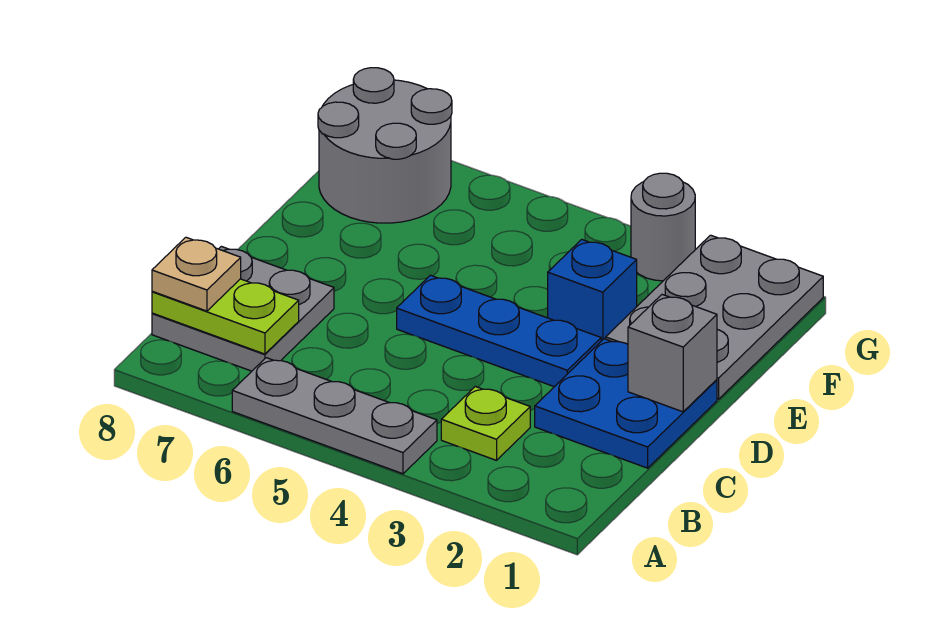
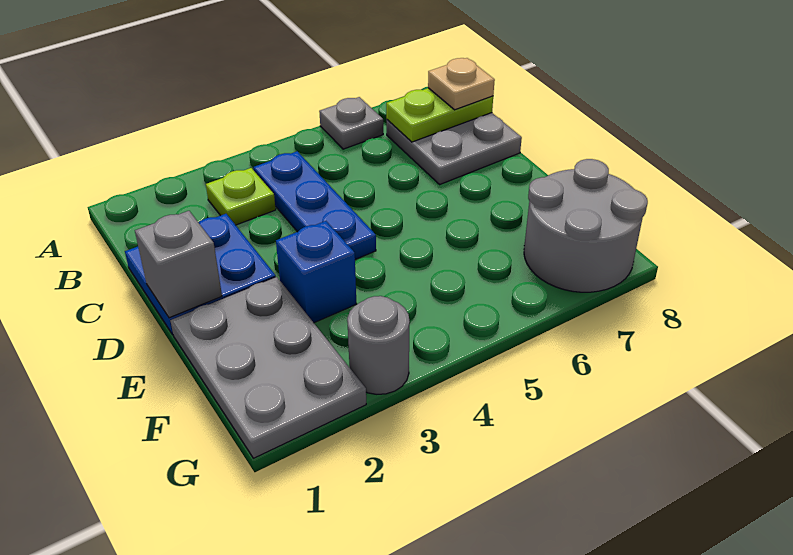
grey 1x3 plate [232,358,437,474] -> grey 1x1 plate [319,97,383,149]
blue 1x3 plate [397,275,601,387] -> blue 1x3 plate turned to [254,151,376,259]

